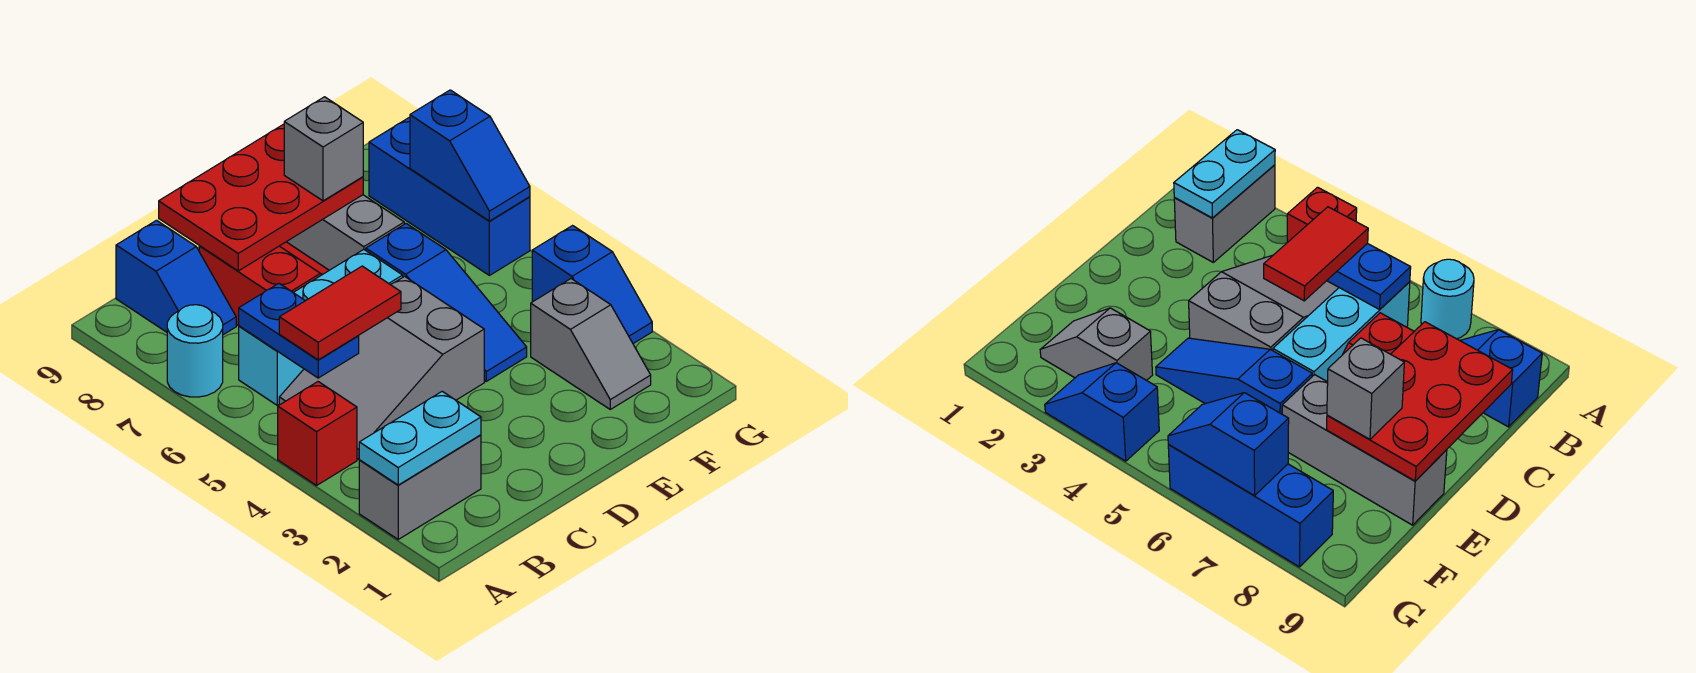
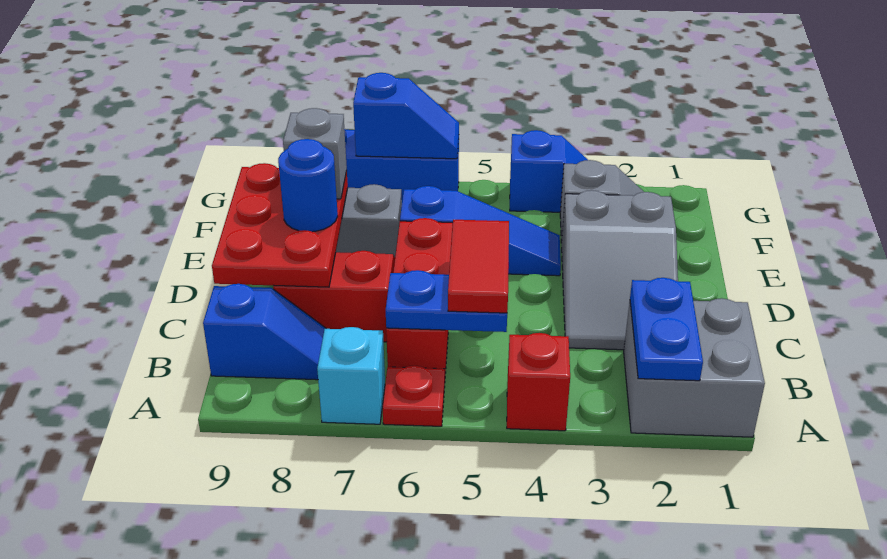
grey 1x2 brick [359,435,481,539] -> grey 2x2 brick [624,298,765,437]
cyan 1x2 plate [359,391,481,485] -> blue 1x2 plate [630,278,703,381]
none -> red 1x1 plate [383,366,445,426]
cyan 1x1 round brick [167,305,223,397] -> cyan 1x1 brick [317,327,385,424]
grey 2x3 slope [279,276,484,459] -> grey 2x3 slope moved to [561,190,678,350]
cyan 1x3 brick [239,249,403,405] -> red 1x3 brick [386,218,453,373]
none -> blue 1x1 round brick [278,139,338,232]

